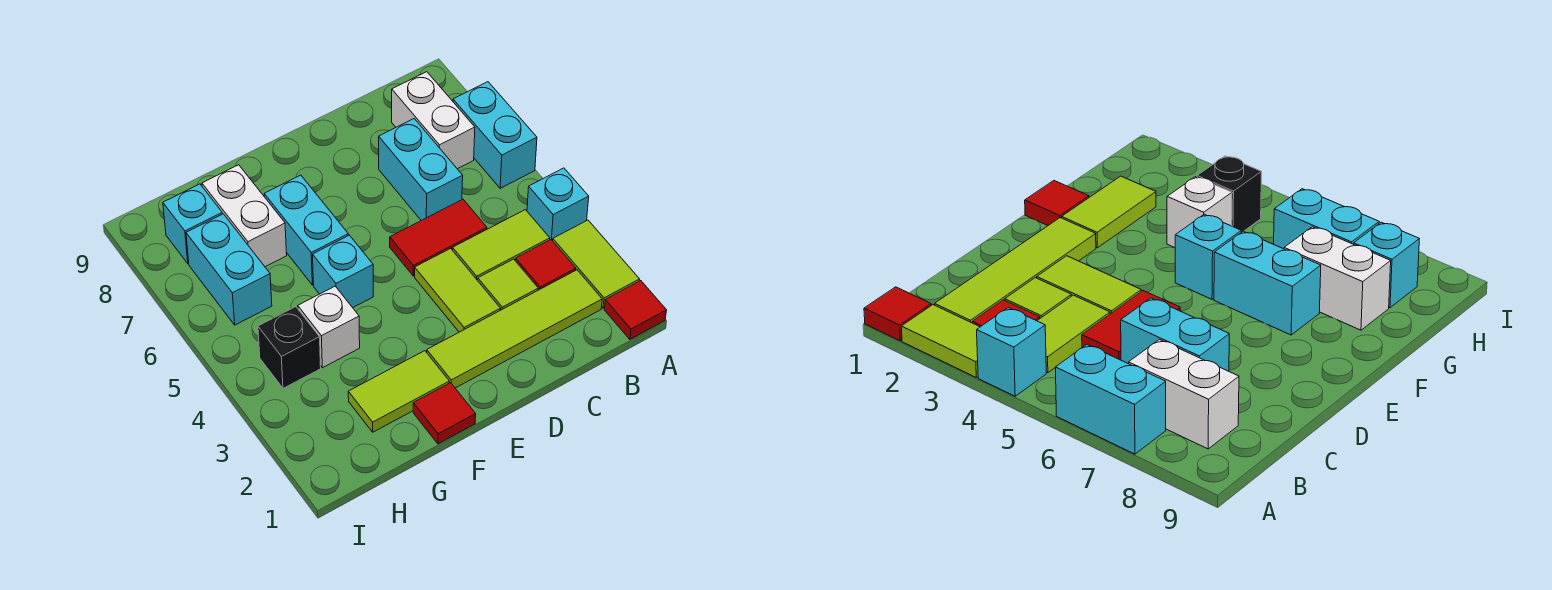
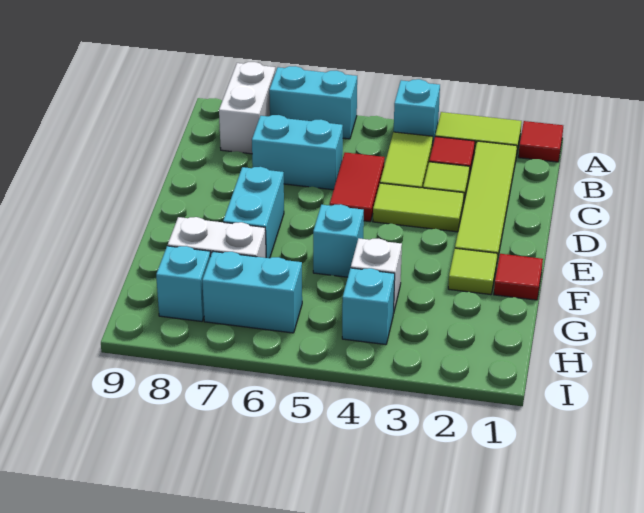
white 1x2 brick [392,72,475,169] -> white 1x2 brick turned to [219,62,276,154]
lime 1x2 tile [348,351,449,432] -> lime 1x1 tile [448,248,498,295]
cyan 1x2 brick [264,175,348,285] -> cyan 1x2 brick turned to [223,167,284,258]
black 1x1 brick [258,307,321,388] -> cyan 1x1 brick [342,268,395,345]

